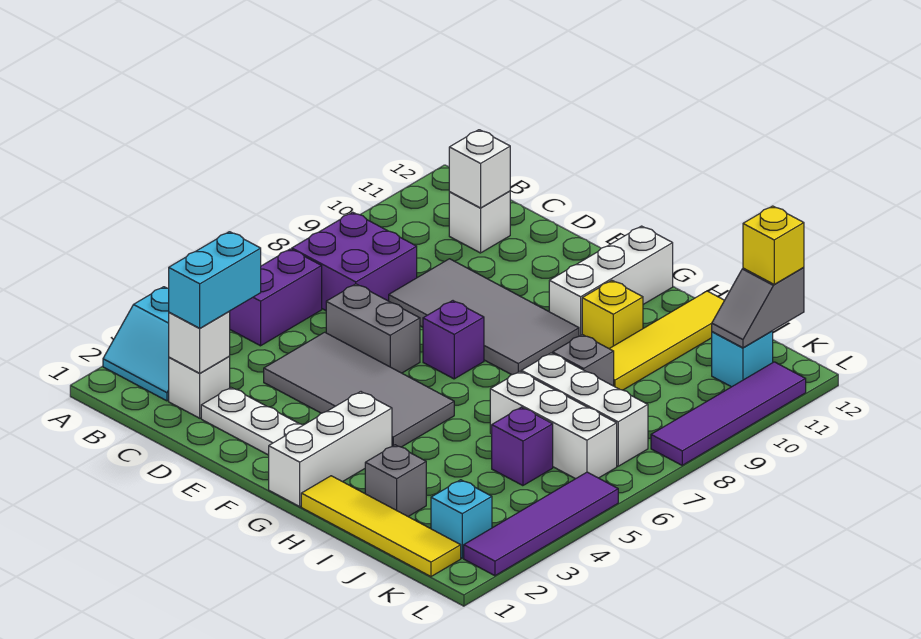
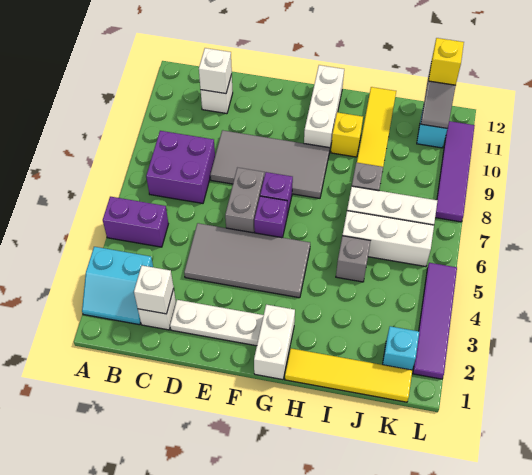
purple 1x2 brick [229,249,322,346] -> purple 1x2 brick turned to [103,197,168,247]
cyan 1x2 brick [169,232,261,328] -> none
grey 1x2 brick [326,284,420,373] -> grey 1x2 brick turned to [225,168,264,233]
white 1x3 brick [269,392,392,507] -> white 1x2 brick [254,305,295,380]
grey 1x1 brick [365,445,426,516] -> grey 1x1 brick moved to [336,236,370,282]
purple 1x1 brick [492,407,553,486] -> purple 1x1 brick moved to [254,196,287,238]

